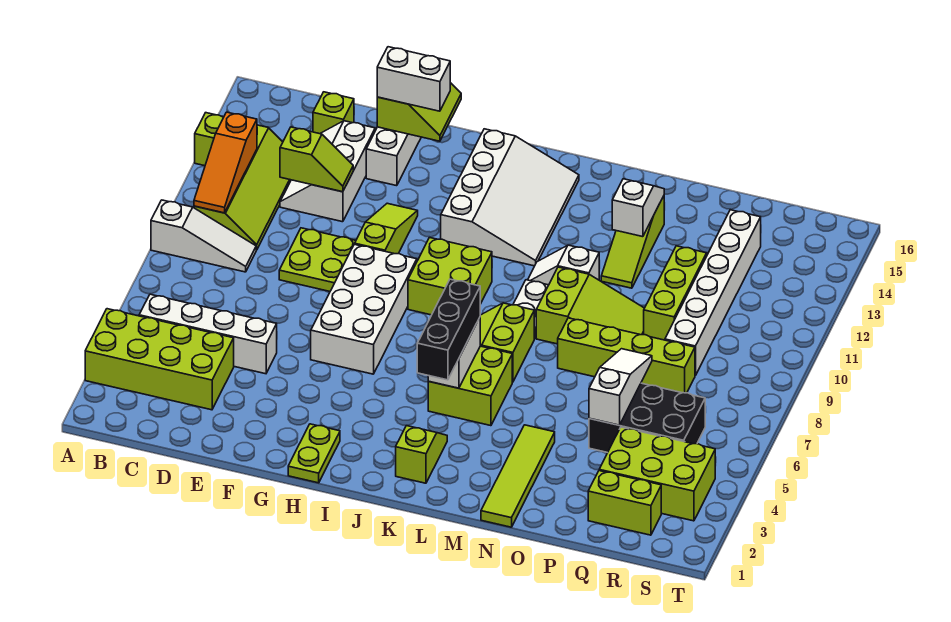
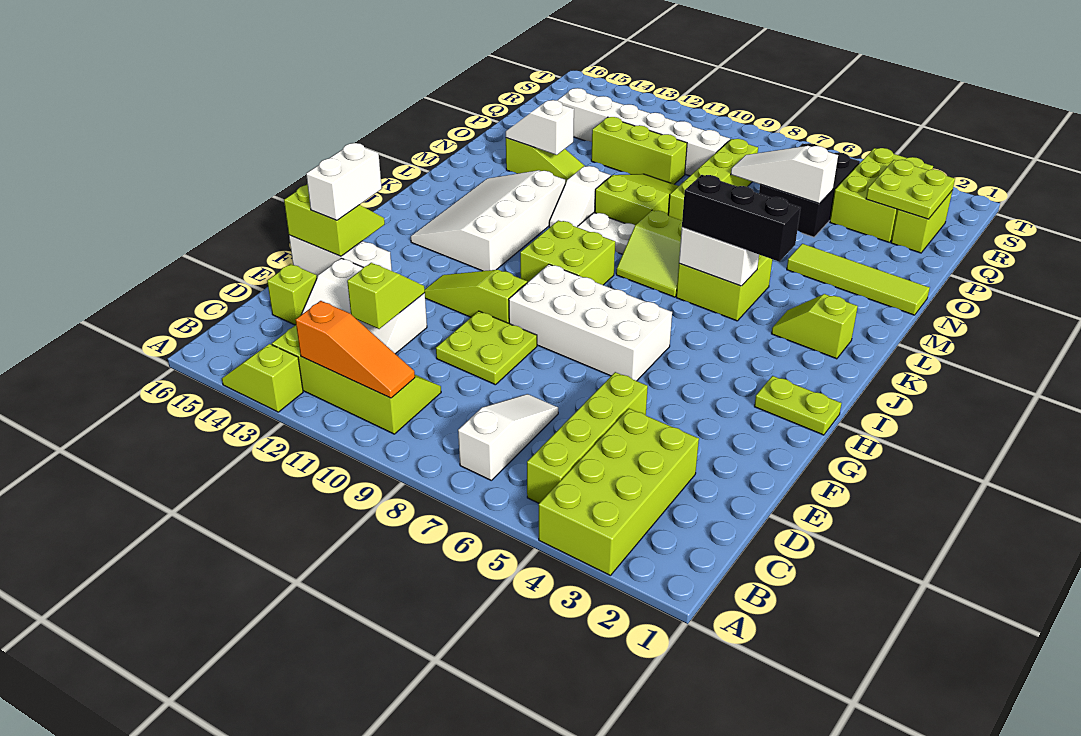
white 1x3 slope [151,200,256,272] -> white 1x3 slope moved to [458,394,558,480]
white 1x4 brick [139,294,277,374] -> lime 1x4 brick [527,372,648,503]
white 3x4 slope [441,129,579,266] -> white 3x4 slope turned to [411,170,565,271]
none -> lime 2x2 plate [866,160,955,219]

